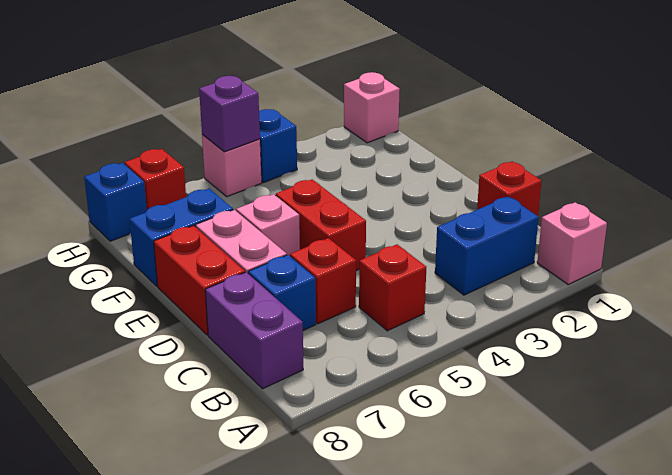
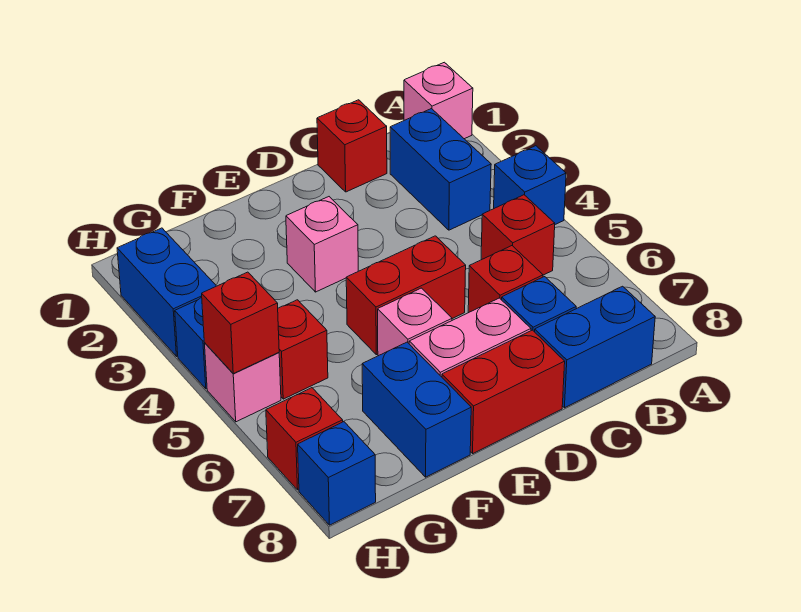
none -> blue 1x1 brick [494,146,566,224]
purple 1x2 brick [205,272,303,389] -> blue 1x2 brick [535,286,655,408]
none -> red 1x1 brick [278,300,328,399]
pink 1x1 brick [344,72,400,143] -> pink 1x1 brick moved to [286,197,358,292]
none -> blue 1x2 brick [117,228,216,356]
purple 1x1 brick [199,76,260,152] -> red 1x1 brick [202,272,279,374]

